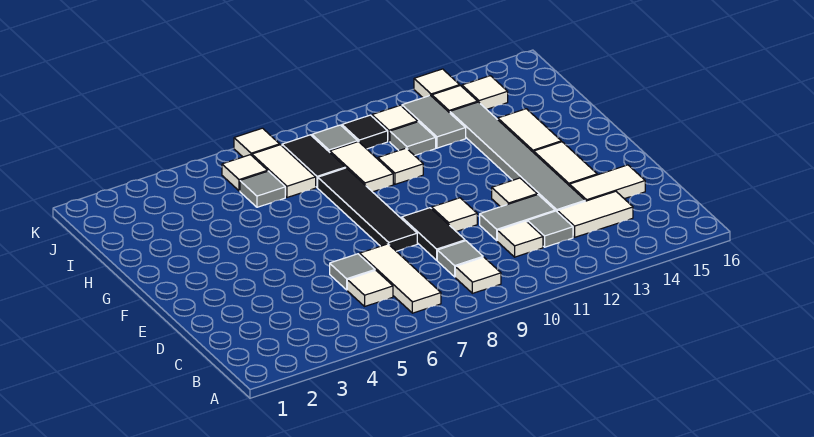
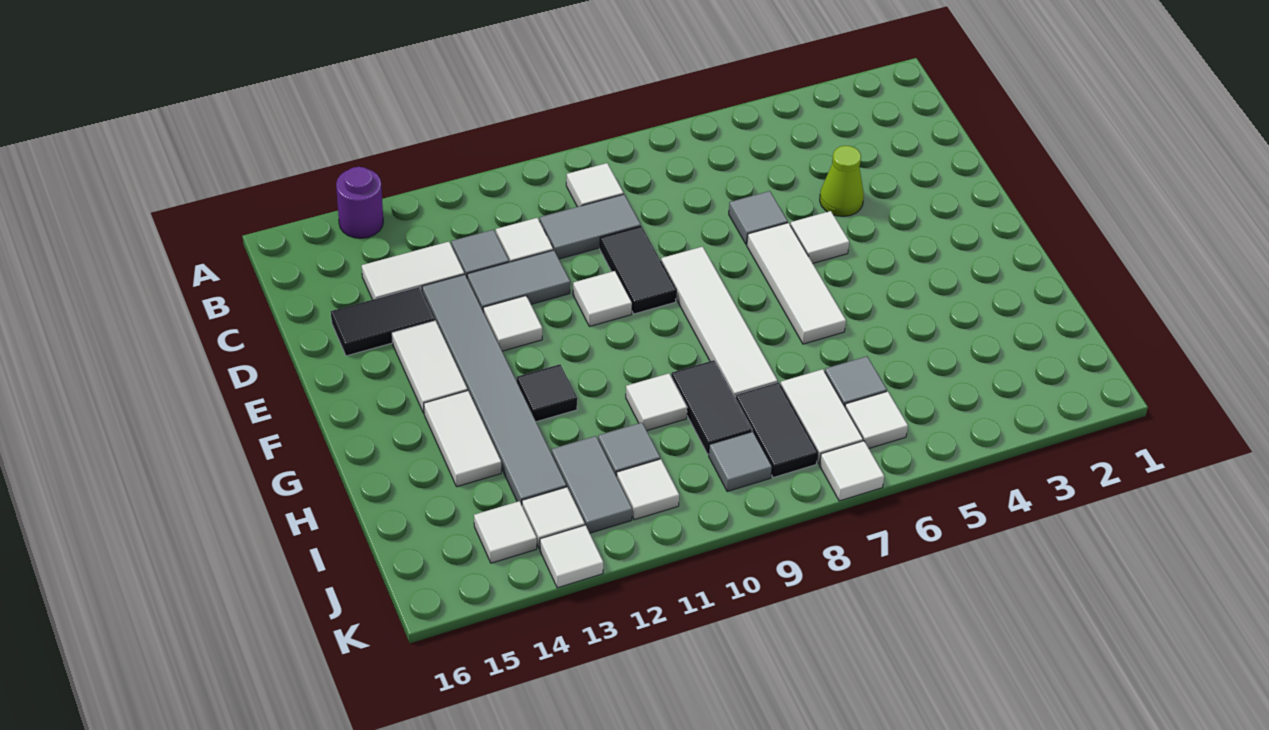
none -> purple 1x1 round brick [336,167,383,238]
white 1x3 tile [360,244,441,313] -> white 1x3 tile moved to [747,223,846,344]
white 1x1 tile [347,270,393,306] -> white 1x1 tile moved to [790,211,849,263]
grey 1x1 tile [437,241,483,277] -> grey 1x2 tile [540,194,641,259]
none -> lime 1x1 cone [820,146,864,216]
white 1x2 tile [570,165,645,201] -> black 1x2 tile [331,287,435,356]
black 1x4 tile [318,168,417,251] -> white 1x4 tile [661,247,777,397]
white 1x2 tile [330,142,393,192] -> black 1x2 tile [671,360,752,454]
black 1x1 tile [342,115,388,149] -> black 1x1 tile moved to [517,364,577,422]

